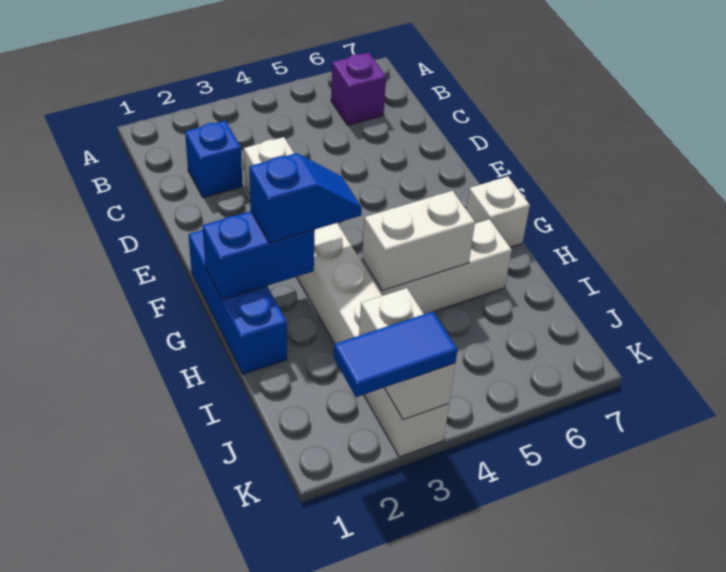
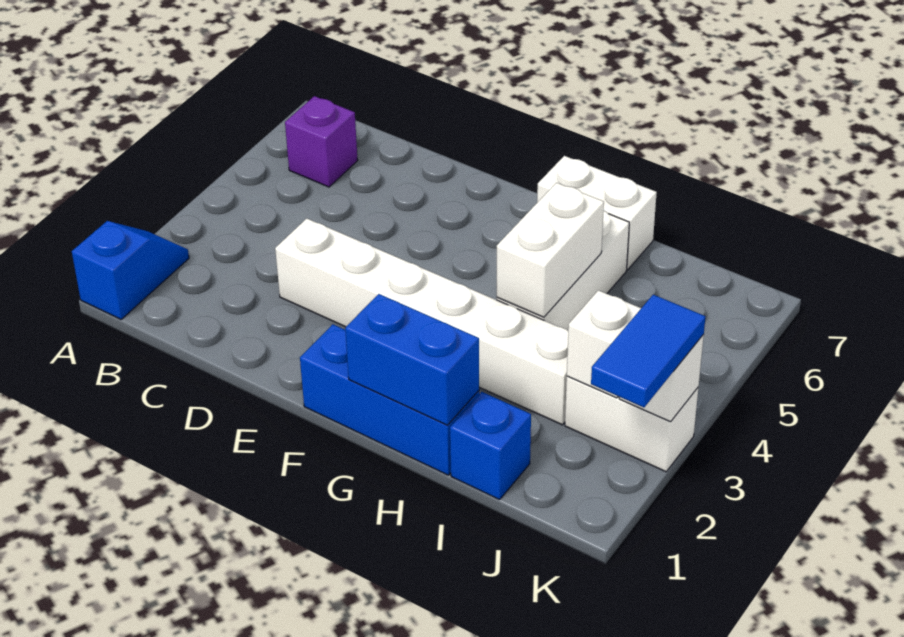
blue 1x1 brick [185,121,242,197] -> blue 1x1 brick moved to [450,392,531,500]
blue 1x2 brick [202,211,315,299] -> blue 1x2 brick turned to [345,294,479,425]
blue 1x2 slope [249,153,362,243] -> blue 1x2 slope moved to [72,221,189,319]
white 1x1 brick [466,176,530,247] -> white 1x2 brick [537,156,657,270]

